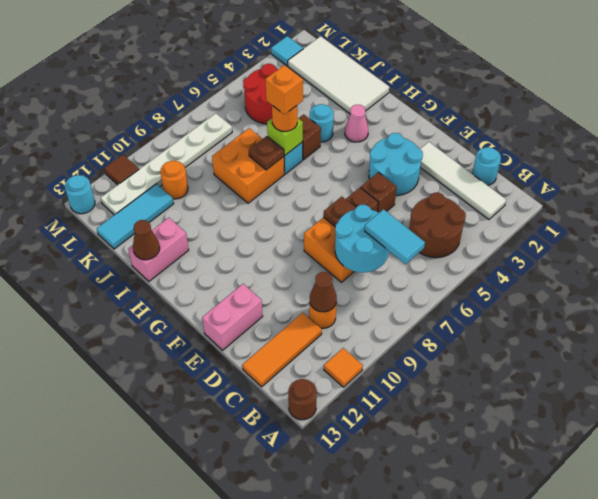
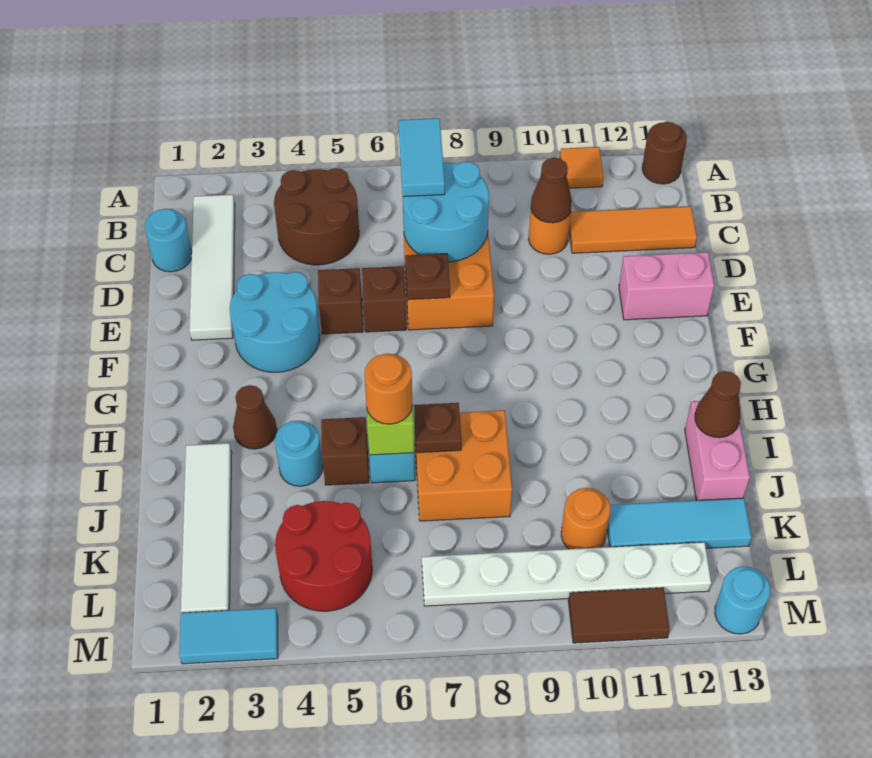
pink 1x1 cone [345,105,368,142] -> brown 1x1 cone [233,385,277,449]
white 2x4 tile [288,36,389,114] -> white 1x4 tile [181,443,232,613]
orange 1x1 brick [265,65,303,114] -> none
pink 1x2 brick [128,218,189,281] -> pink 1x2 brick turned to [685,401,750,500]
cyan 1x1 tile [271,36,303,66] -> cyan 1x2 tile [179,608,278,664]
brown 1x1 tile [104,155,139,185] -> brown 1x2 tile [568,588,670,643]

